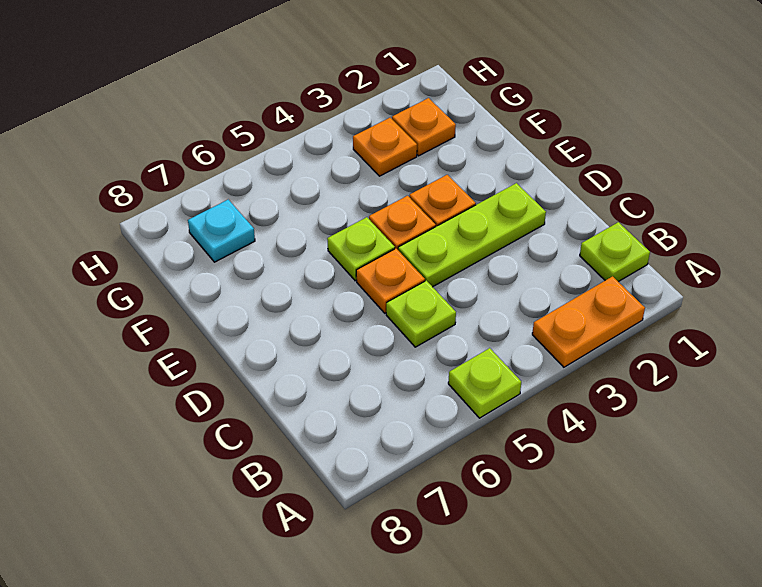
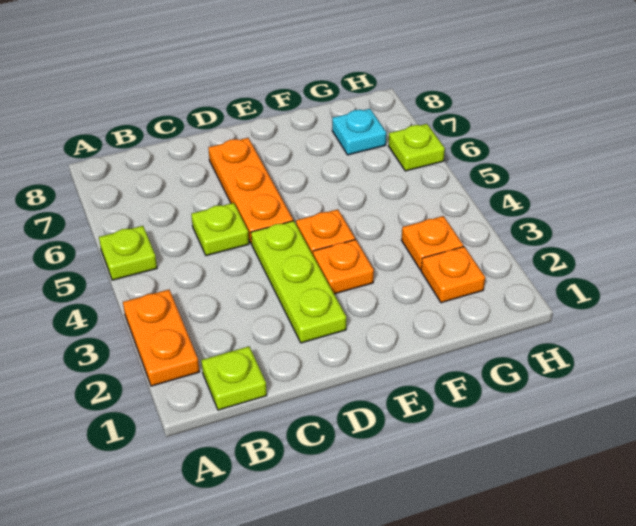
orange 1x1 plate [356,249,425,313] -> orange 1x3 plate [208,138,293,244]
lime 1x1 plate [327,217,395,281] -> lime 1x1 plate moved to [389,124,445,171]

